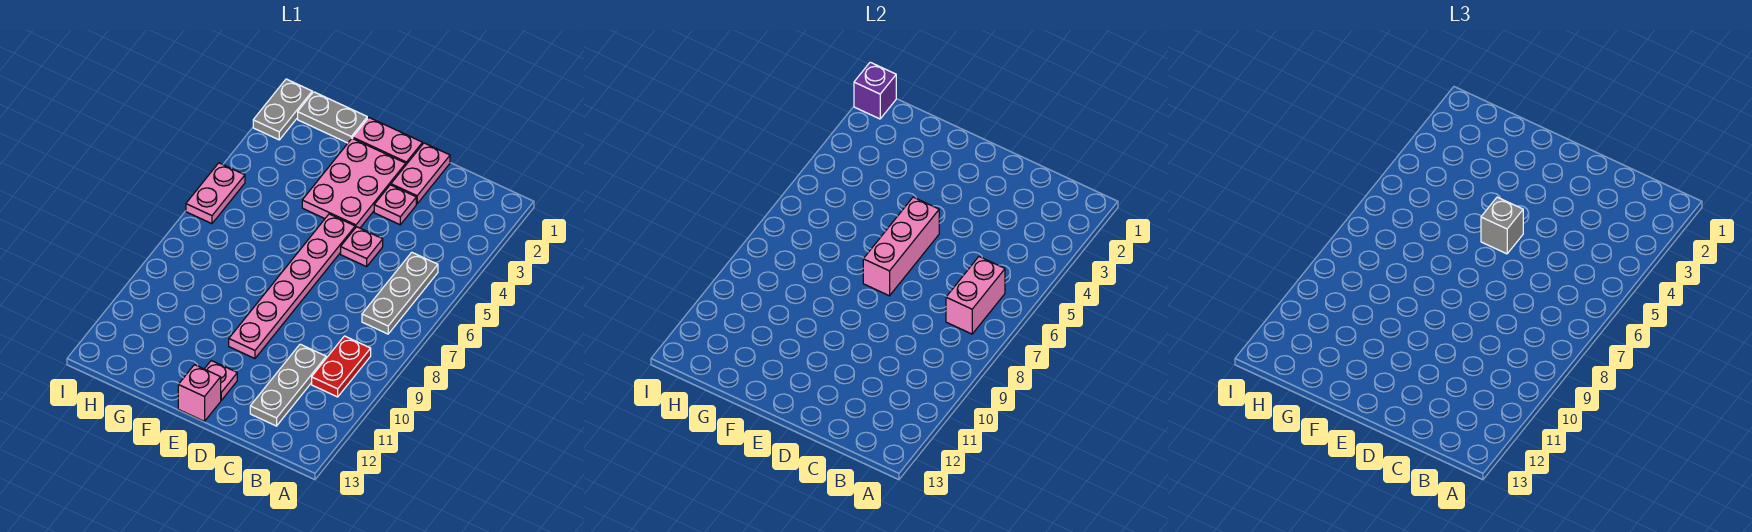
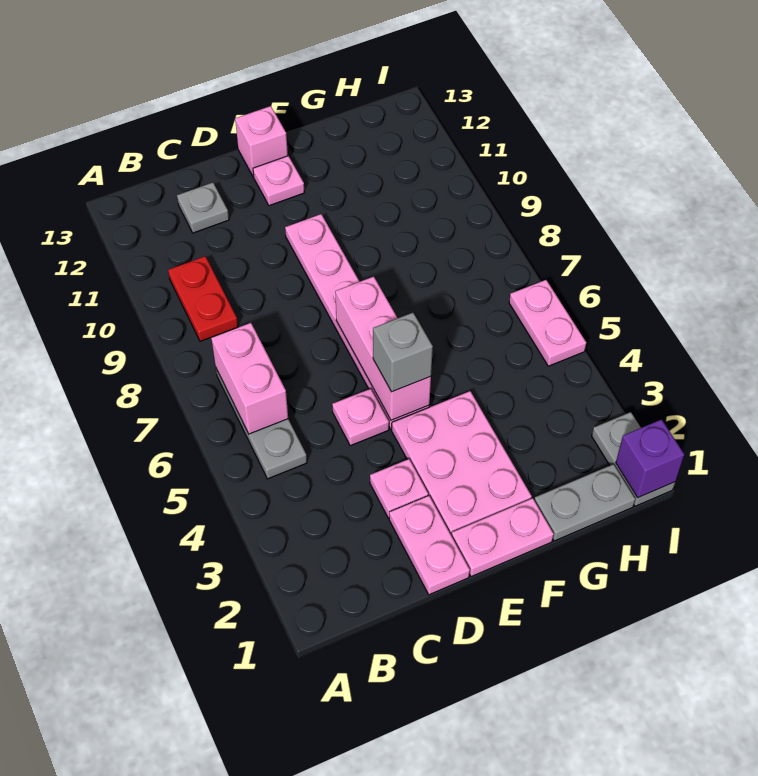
grey 1x3 plate [250,344,326,426] -> grey 1x1 plate [177,182,229,233]

